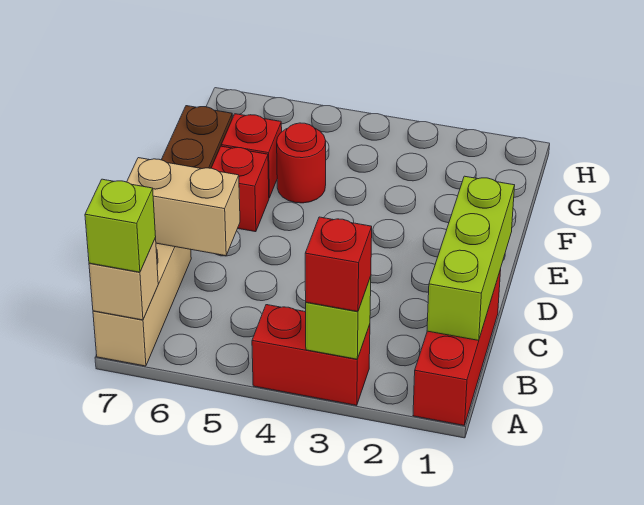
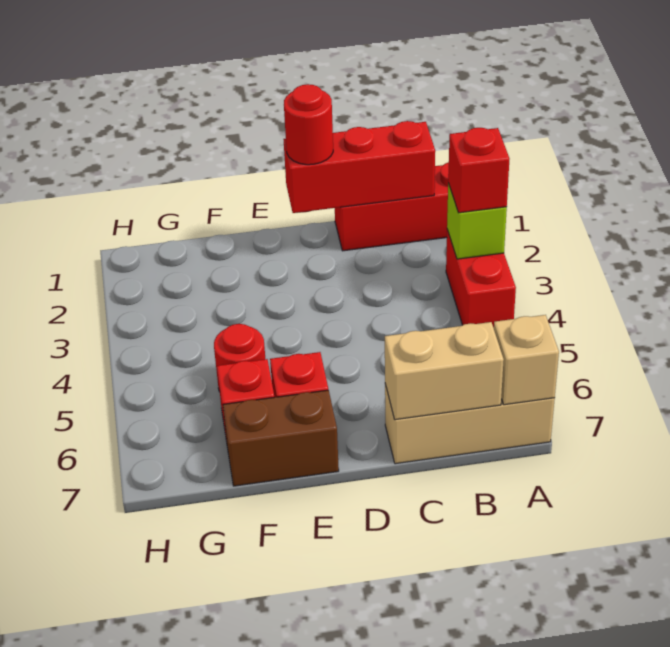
lime 1x1 brick [85,179,156,272] -> none
lime 1x3 brick [427,176,515,340] -> red 1x3 brick [284,121,435,213]
tan 1x2 brick [127,158,240,256] -> tan 1x2 brick turned to [385,322,504,420]
none -> red 1x1 round brick [284,84,333,165]

